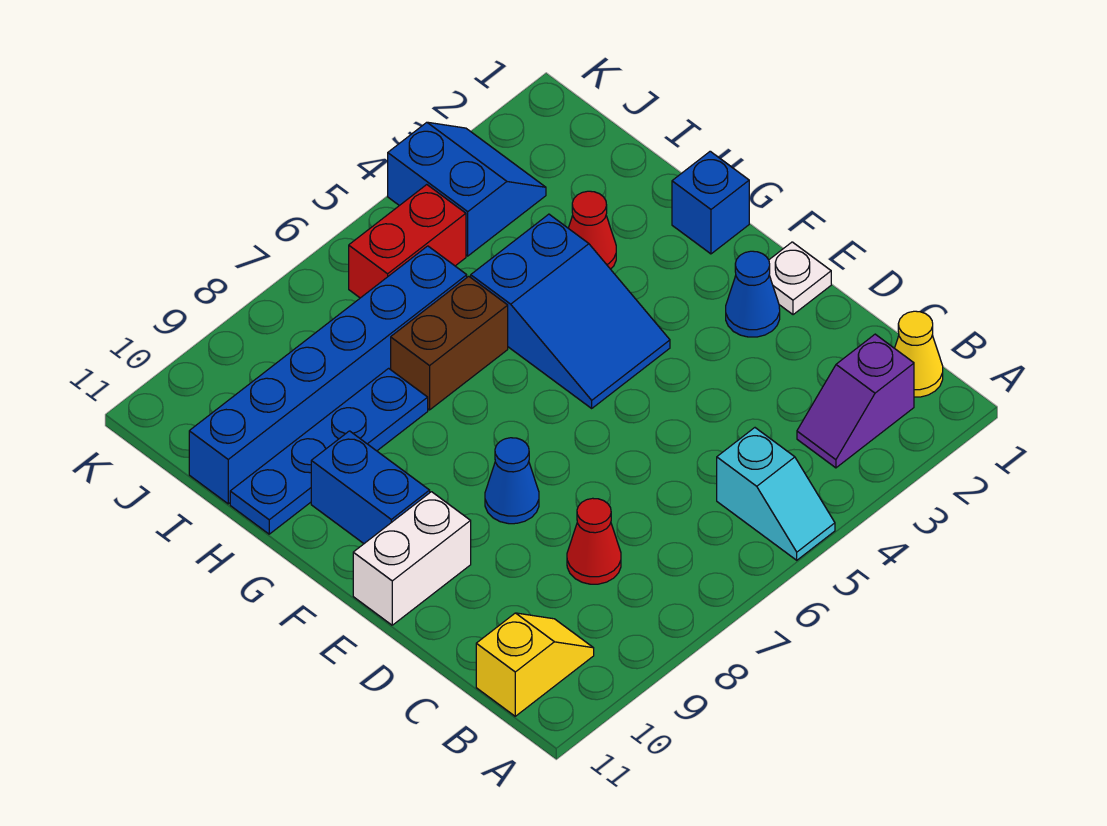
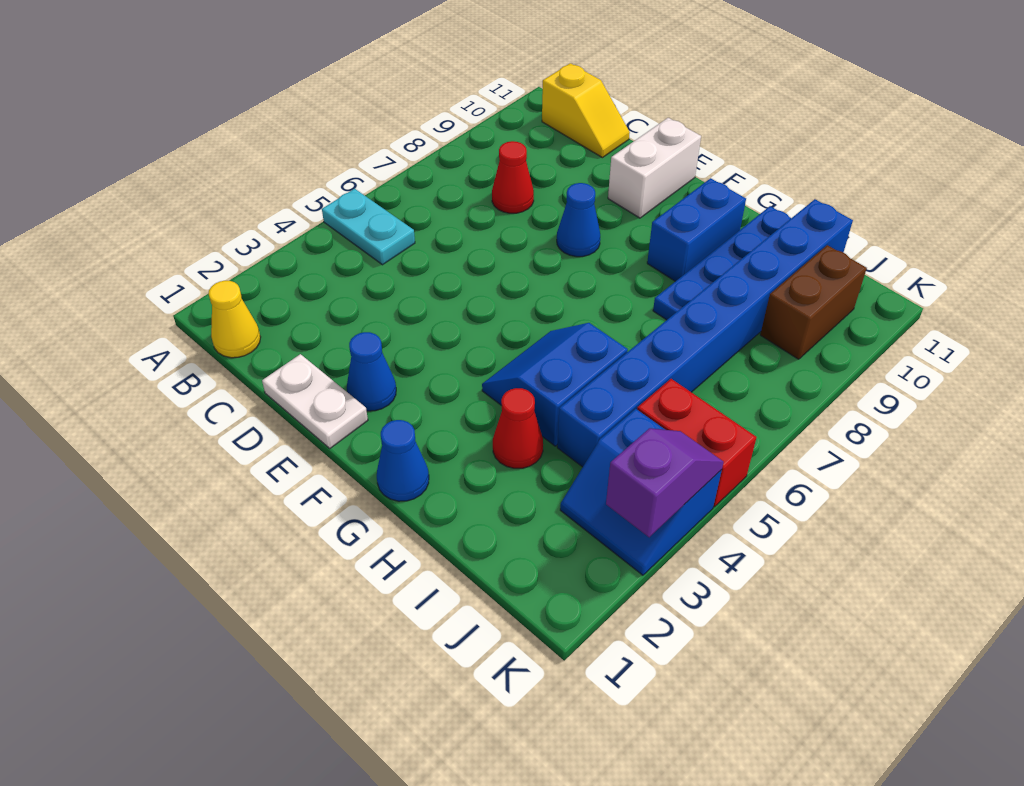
cyan 1x2 slope [717,428,835,560] -> cyan 1x2 plate [322,189,415,265]
purple 1x2 slope [797,334,914,468] -> purple 1x2 slope moved to [606,428,723,537]
yellow 1x2 slope [476,613,594,716] -> yellow 1x2 slope turned to [542,63,630,158]
white 1x1 plate [769,242,831,315] -> white 1x2 plate [262,354,368,448]
blue 2x3 slope [471,214,670,408] -> blue 2x2 slope [482,323,628,446]
blue 1x2 brick [311,431,430,543] -> blue 1x2 brick turned to [647,178,746,281]
blue 1x1 brick [672,151,749,254] -> blue 1x1 cone [377,420,429,501]
brown 1x2 brick [391,276,508,410] -> brown 1x2 brick moved to [760,245,867,359]
blue 1x6 brick [189,246,467,504] -> blue 1x8 brick [557,199,853,467]
red 1x2 brick [349,185,466,298] -> red 1x2 brick turned to [637,379,757,507]

